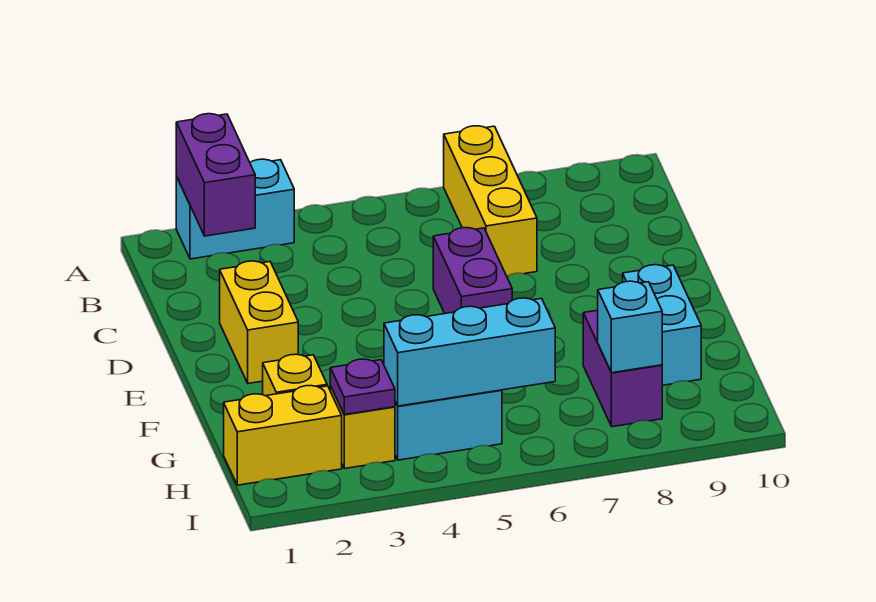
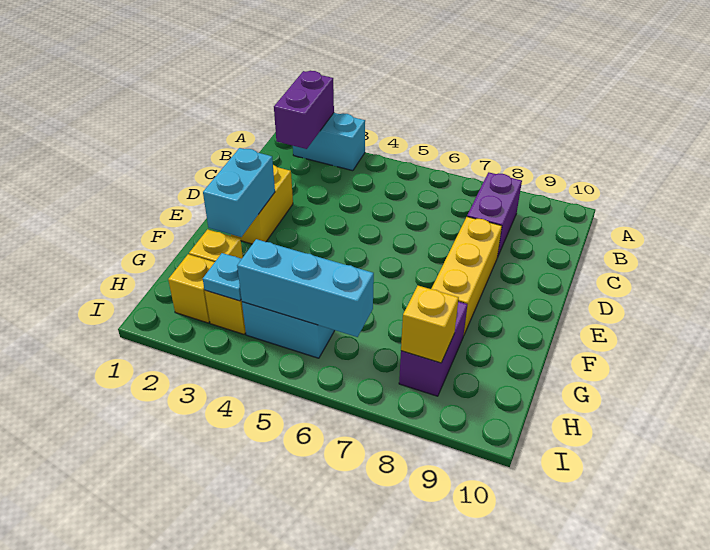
yellow 1x3 brick [444,126,537,276] -> yellow 1x3 brick moved to [431,217,502,336]
purple 1x2 brick [433,228,512,314] -> purple 1x2 brick moved to [467,172,522,257]
cyan 1x2 brick [623,265,701,385] -> cyan 1x2 brick moved to [203,148,275,237]
yellow 1x2 brick [224,386,342,485] -> yellow 1x1 brick [168,254,215,323]
purple 1x1 plate [330,359,395,415] -> cyan 1x1 plate [203,253,241,301]
cyan 1x1 brick [598,281,662,373] -> yellow 1x1 brick [401,286,459,363]

